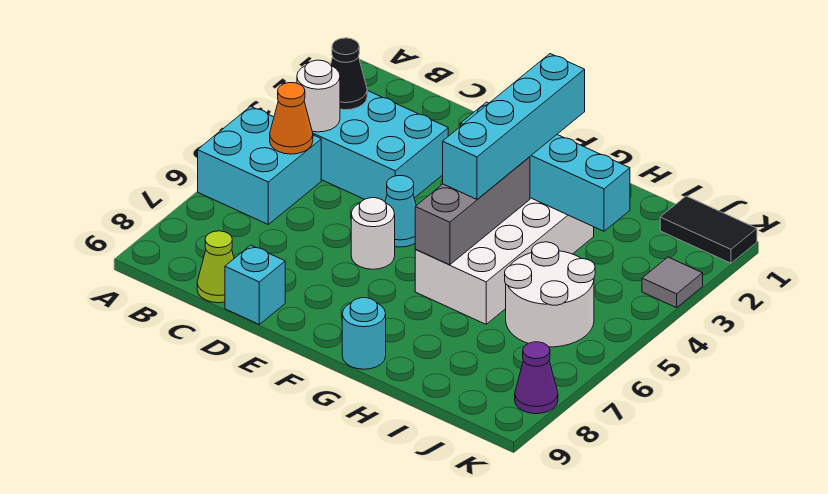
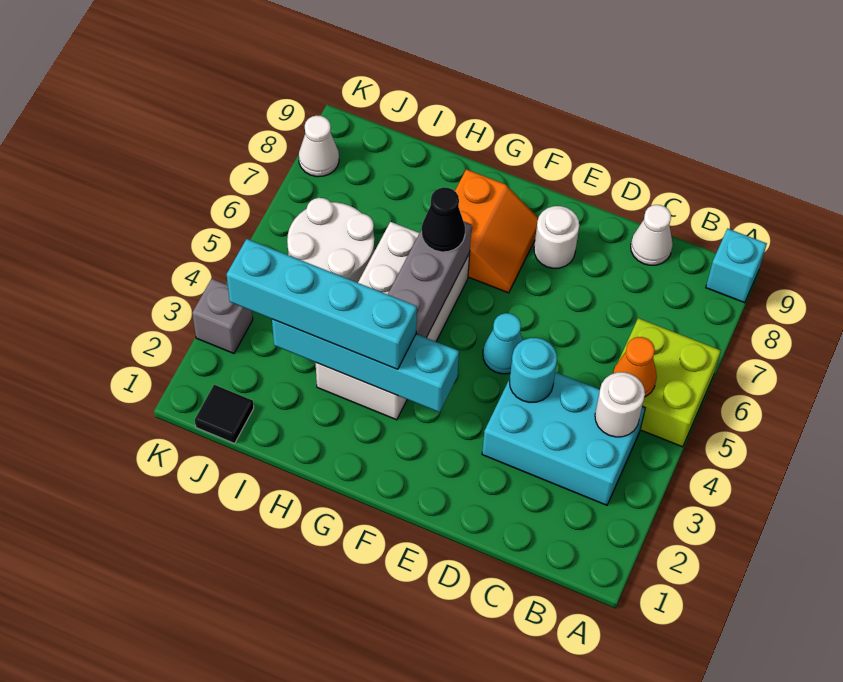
cyan 2x2 brick [198,106,321,224] -> lime 2x2 brick [619,318,721,447]
black 1x1 cone [331,38,367,110] -> black 1x1 cone moved to [422,187,465,252]
lime 1x1 cone [197,231,234,303] -> white 1x1 cone [631,205,673,265]
cyan 1x1 brick [225,245,285,324] -> cyan 1x1 brick moved to [706,229,767,303]
white 1x1 round brick [351,198,395,269] -> white 1x1 round brick moved to [534,206,579,268]
none -> orange 2x2 slope [455,169,538,293]
cyan 1x4 brick [443,54,585,199] -> cyan 1x4 brick turned to [226,239,417,369]
cyan 1x1 round brick [342,298,386,369] -> cyan 1x1 round brick moved to [510,338,557,403]
black 1x2 tile [660,196,757,263] -> black 1x1 tile [195,385,254,443]
grey 1x1 tile [642,257,703,308] -> grey 1x1 brick [192,279,253,354]
purple 1x1 cone [515,342,558,414] -> white 1x1 cone [299,115,339,177]

